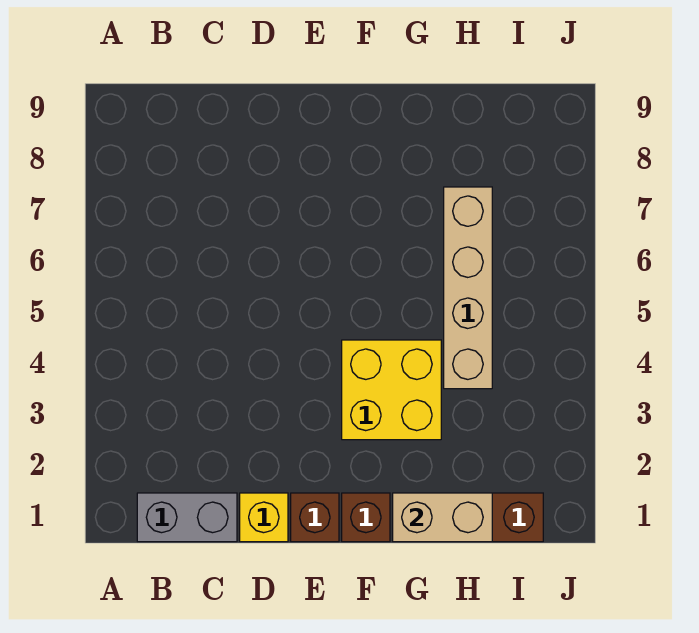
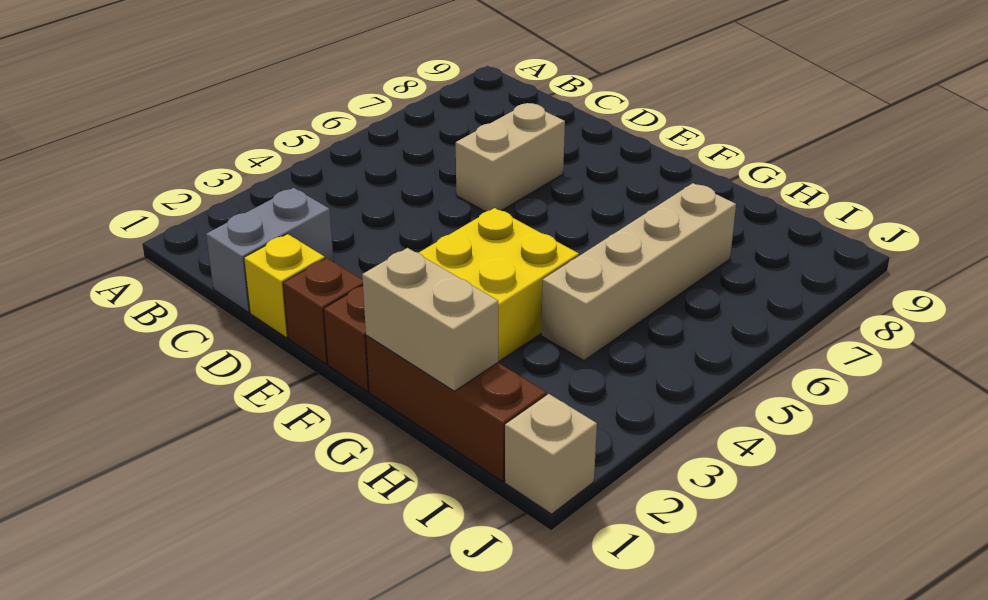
grey 1x2 brick [137,493,237,542] -> grey 1x2 brick turned to [206,188,334,312]
none -> tan 1x2 brick [456,103,565,212]
none -> tan 1x1 brick [505,394,597,514]

